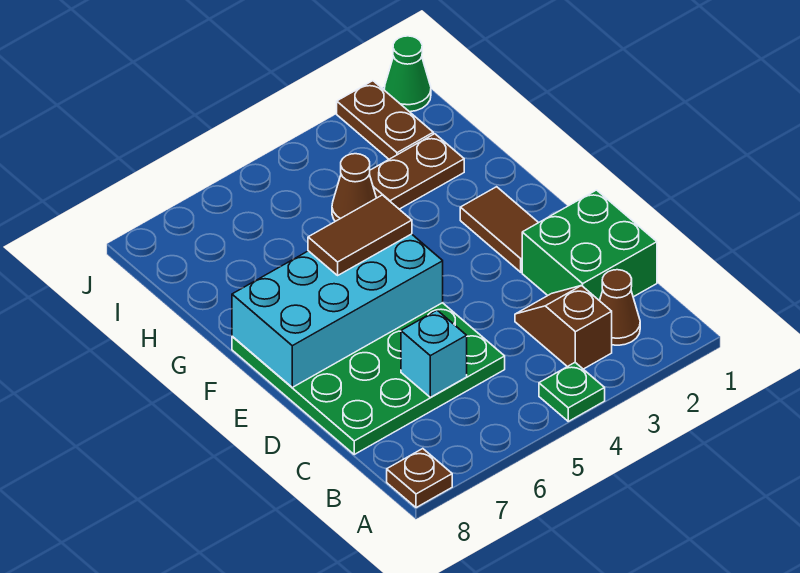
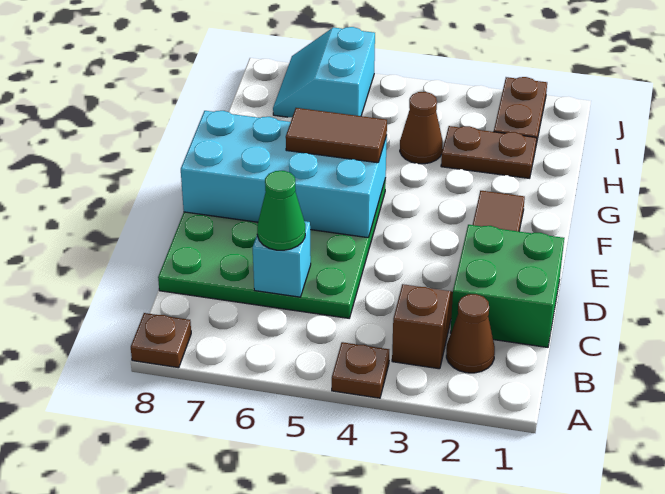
green 1x1 plate [539,363,605,421] -> brown 1x1 plate [332,342,389,398]
none -> cyan 2x2 slope [273,27,375,117]
green 1x1 cone [384,36,431,112] -> green 1x1 cone moved to [257,171,305,250]

